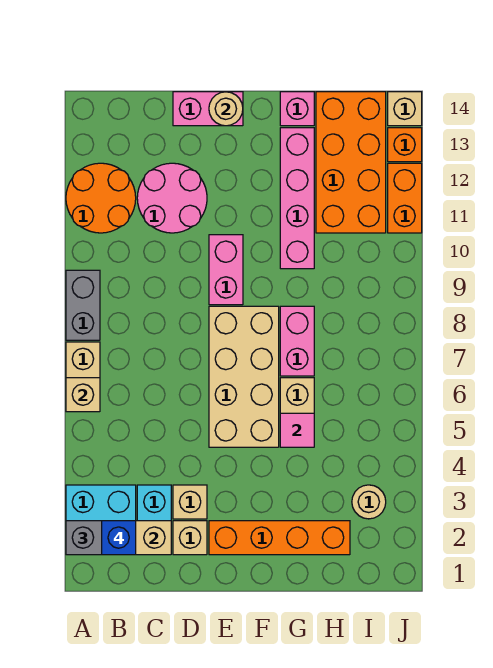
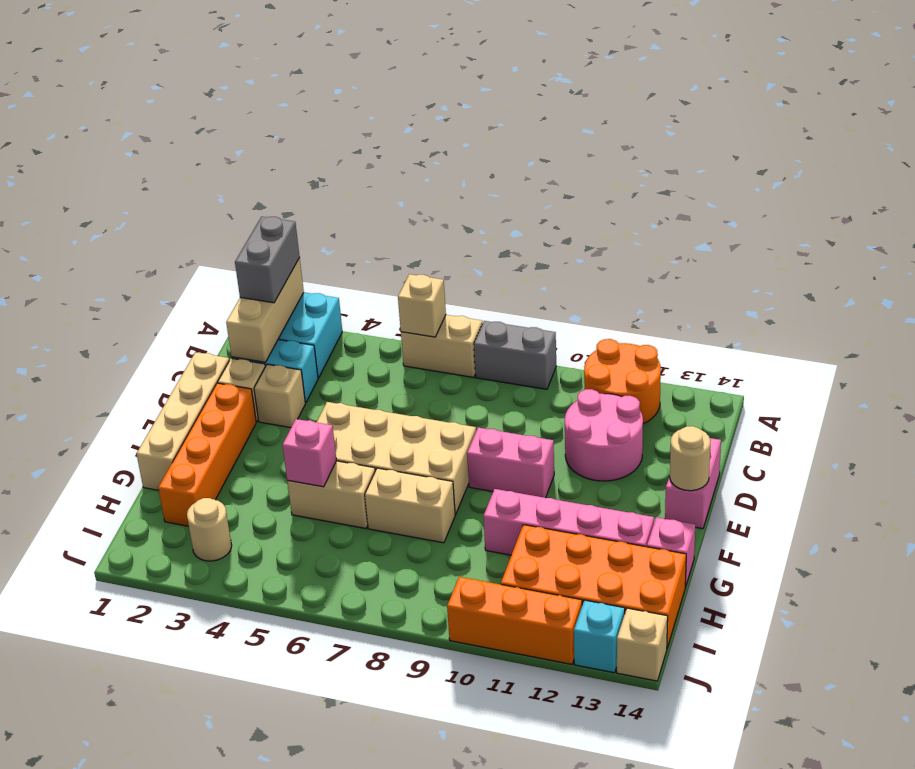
blue 1x1 brick [102,521,136,555] -> none
none -> tan 1x4 brick [137,352,229,490]
pink 1x1 tile [280,413,314,447] -> pink 1x1 brick [282,419,336,487]
pink 1x2 brick [280,306,314,376] -> tan 1x2 brick [365,468,455,543]
orange 1x2 brick [388,163,422,233] -> orange 1x3 brick [447,577,582,664]
orange 1x1 brick [388,128,422,162] -> cyan 1x1 brick [574,600,625,673]

